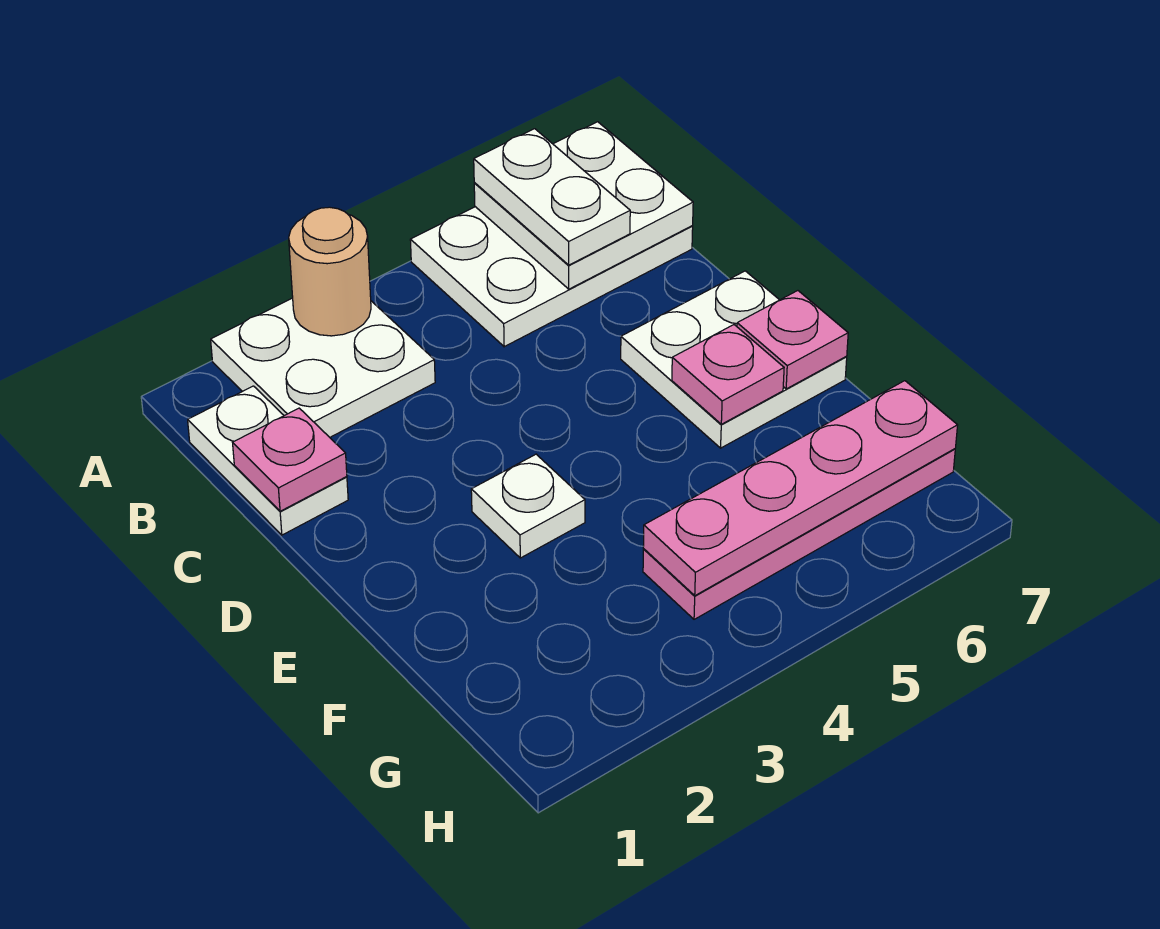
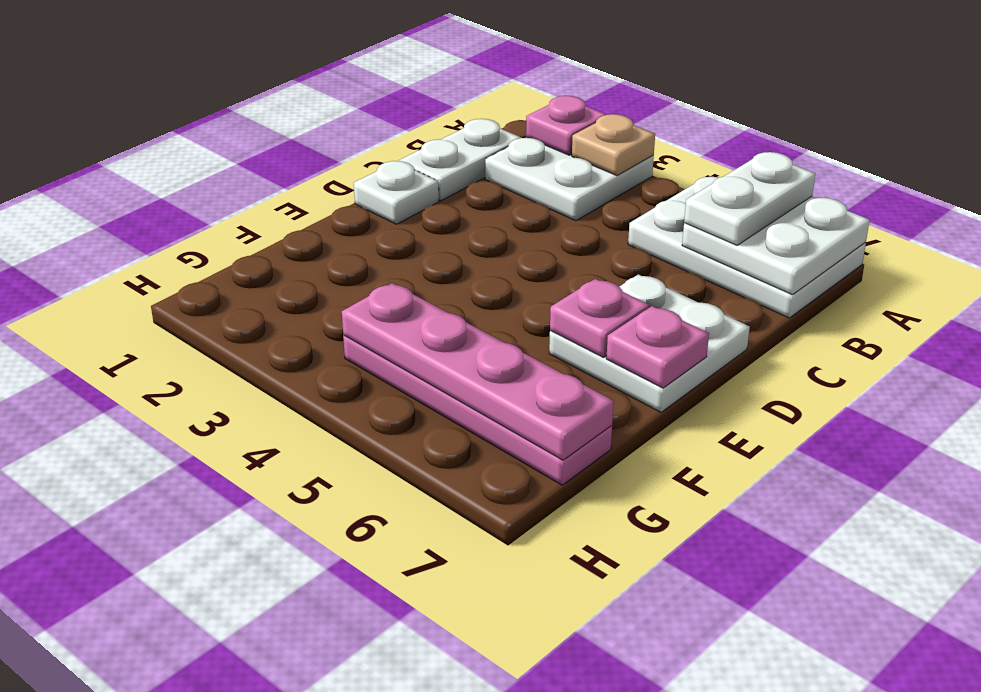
tan 1x1 round brick [289,207,371,336] -> tan 1x1 plate [572,114,655,176]
pink 1x1 plate [233,408,347,511] -> pink 1x1 plate moved to [526,96,607,155]
white 1x1 plate [471,454,585,558] -> white 1x1 plate moved to [354,161,439,224]

